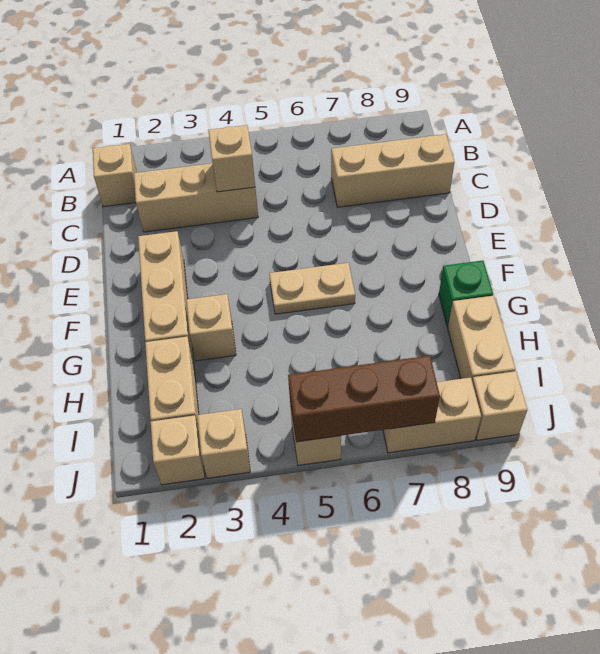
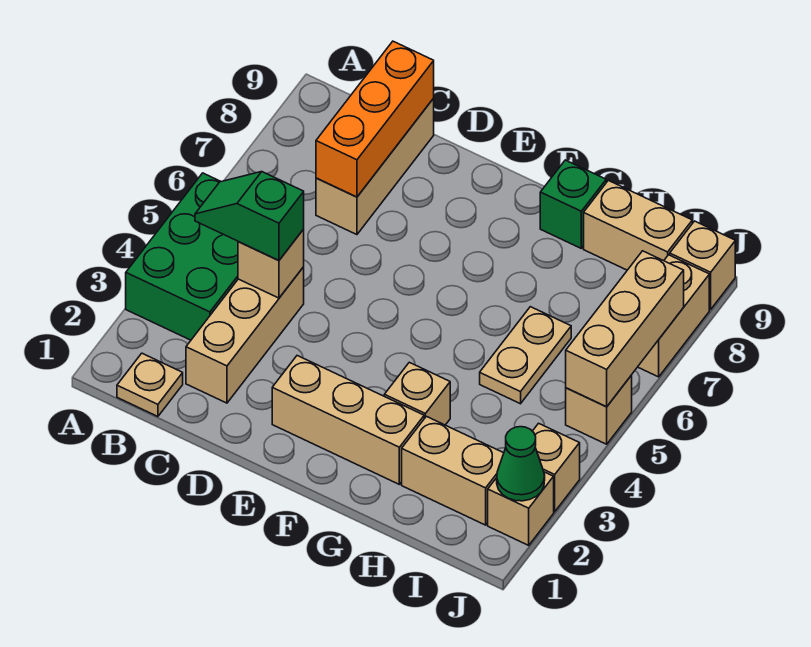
none -> green 2x3 brick [126,173,238,340]
tan 1x1 brick [93,144,137,207] -> tan 1x1 plate [117,353,183,417]
none -> green 1x2 slope [195,172,304,261]
none -> orange 1x3 brick [316,41,434,197]
tan 1x2 plate [269,263,355,314] -> tan 1x2 plate moved to [480,307,571,404]
none -> green 1x1 cone [497,427,545,501]
brown 1x3 brick [288,356,440,442] -> tan 1x3 brick [566,251,684,407]

